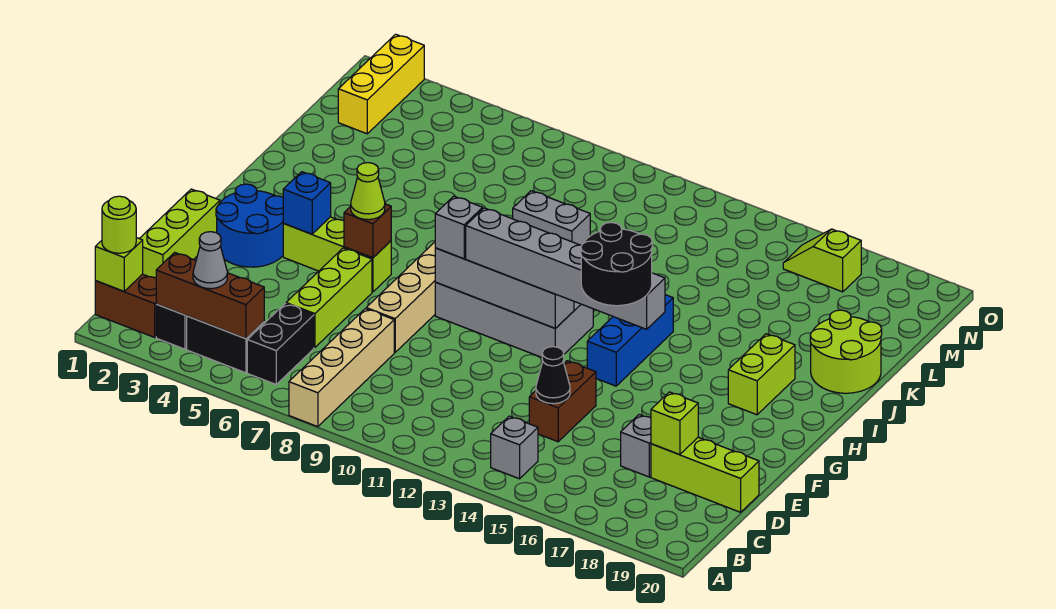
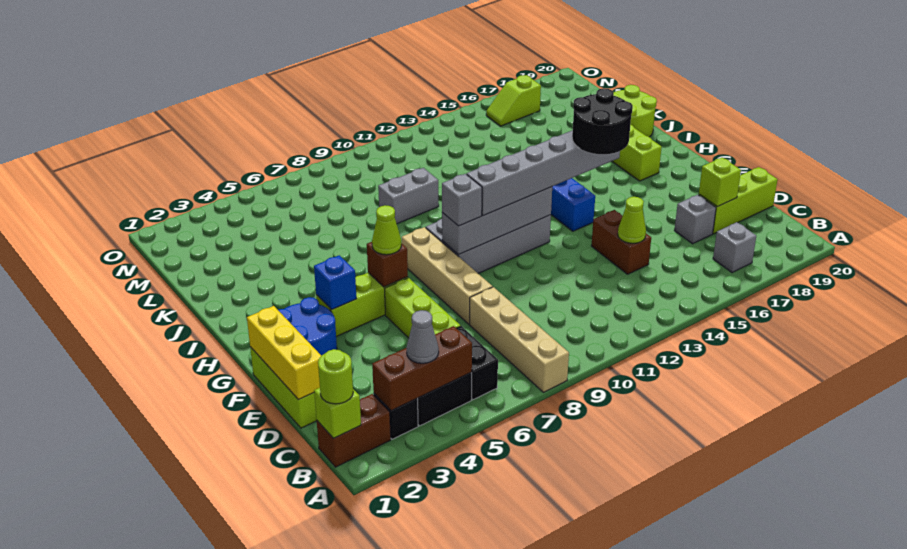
grey 1x1 brick [491,416,538,479] -> grey 1x1 brick moved to [713,222,756,273]
black 1x1 cone [536,347,570,404] -> lime 1x1 cone [618,197,646,243]
yellow 1x3 brick [338,34,424,134] -> yellow 1x3 brick moved to [247,306,321,400]

